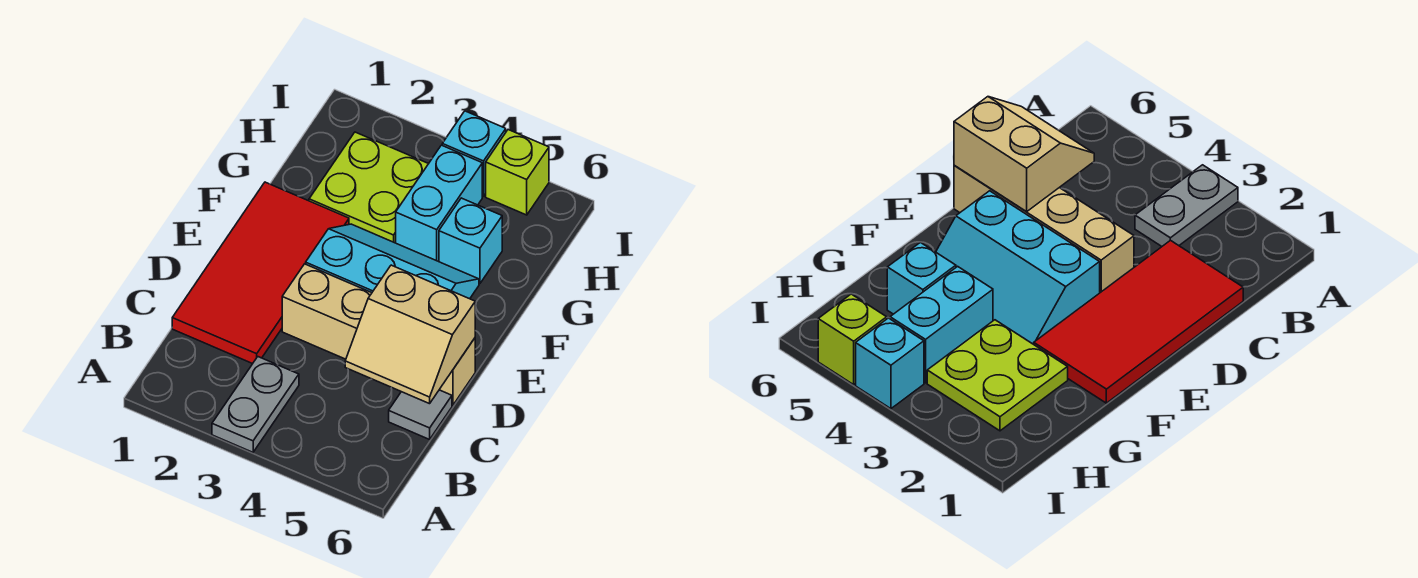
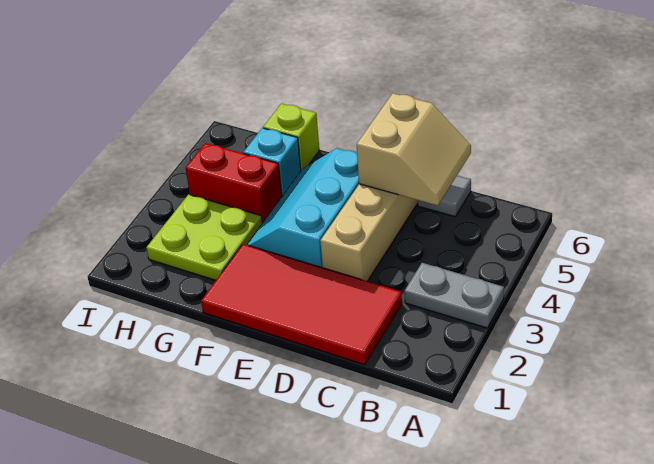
cyan 1x2 brick [396,145,482,262] -> red 1x2 brick [186,143,282,223]
cyan 1x1 brick [442,111,506,197] -> none
lime 1x1 brick [486,130,549,215] -> lime 1x1 brick moved to [263,104,319,170]

